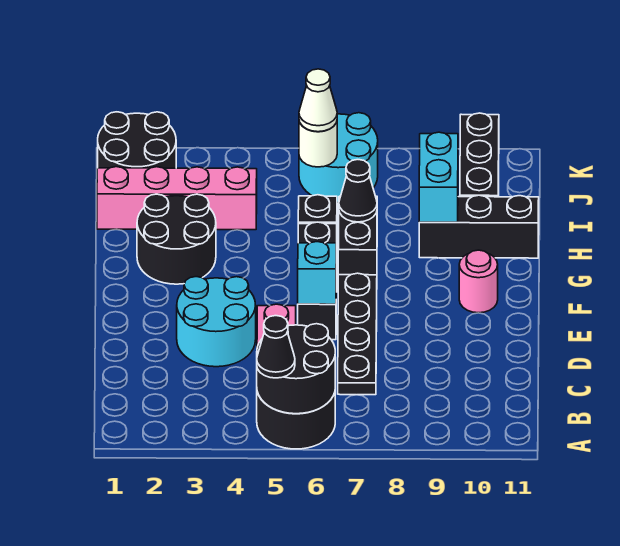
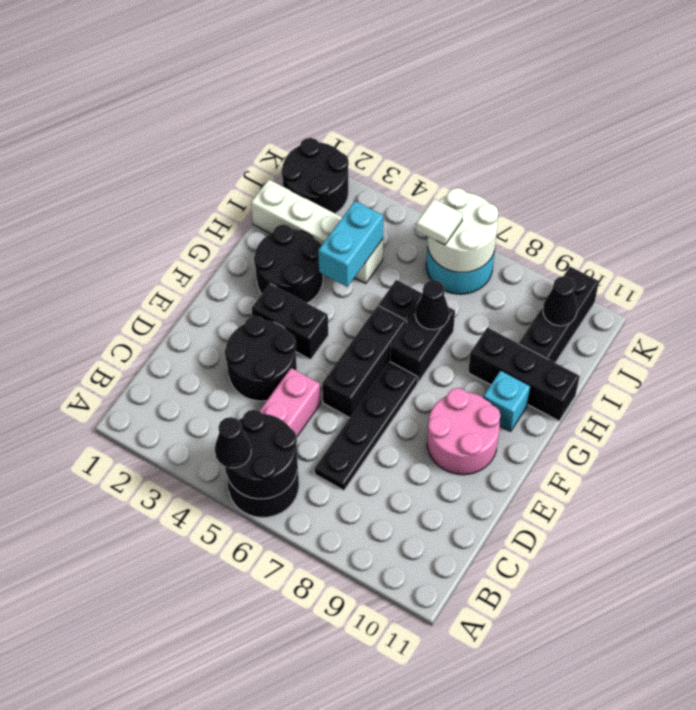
cyan 2x2 round brick [177,277,256,367] -> black 2x2 round brick [225,316,297,401]
cyan 1x1 brick [298,242,336,304] -> cyan 1x1 brick moved to [483,371,530,431]
none -> black 1x2 brick [252,284,328,360]
pink 1x1 round brick [459,250,498,313] -> pink 2x2 round brick [427,388,500,475]
cyan 1x2 brick [419,132,458,222] -> cyan 1x2 brick moved to [318,201,383,287]
pink 1x4 brick [97,167,257,230] -> white 1x4 brick [251,180,383,283]
white 1x1 round brick [299,121,337,167] -> white 2x2 round brick [428,188,498,272]
white 1x1 cone [299,69,337,132] -> white 1x1 tile [416,199,463,245]
none -> black 1x1 cone [543,276,577,326]

